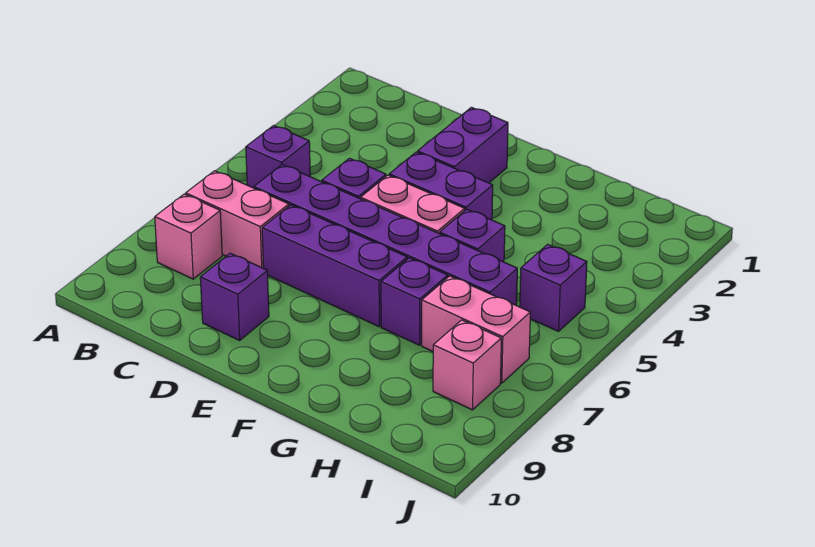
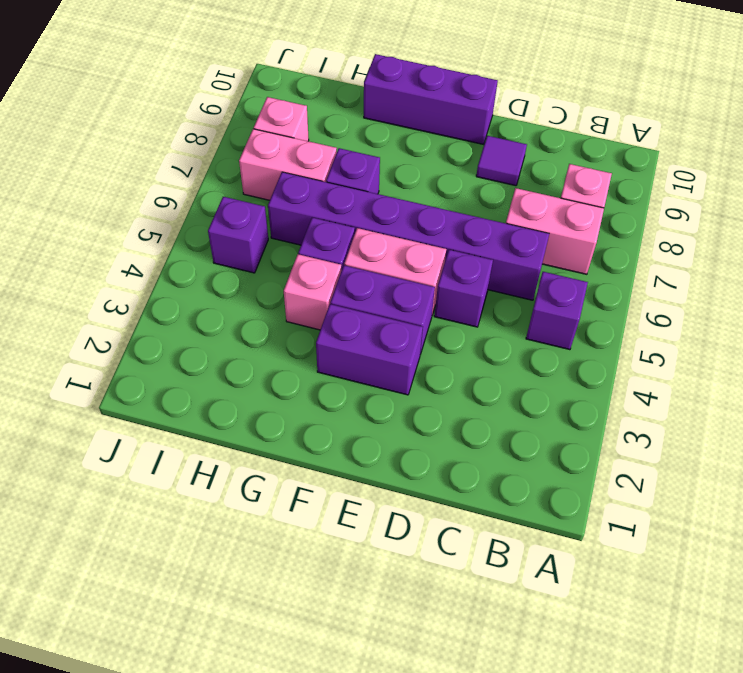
purple 1x3 brick [262,205,407,327] -> purple 1x3 brick moved to [364,54,498,144]
purple 1x1 brick [200,253,269,340] -> purple 1x1 tile [476,136,527,186]
purple 1x2 brick [418,107,508,183] -> purple 1x2 brick turned to [316,304,423,395]
none -> pink 1x1 brick [284,254,342,330]

